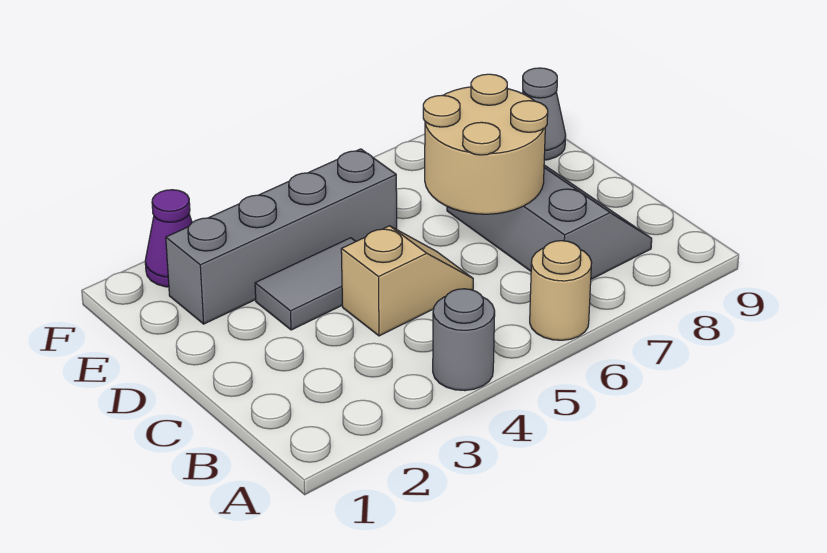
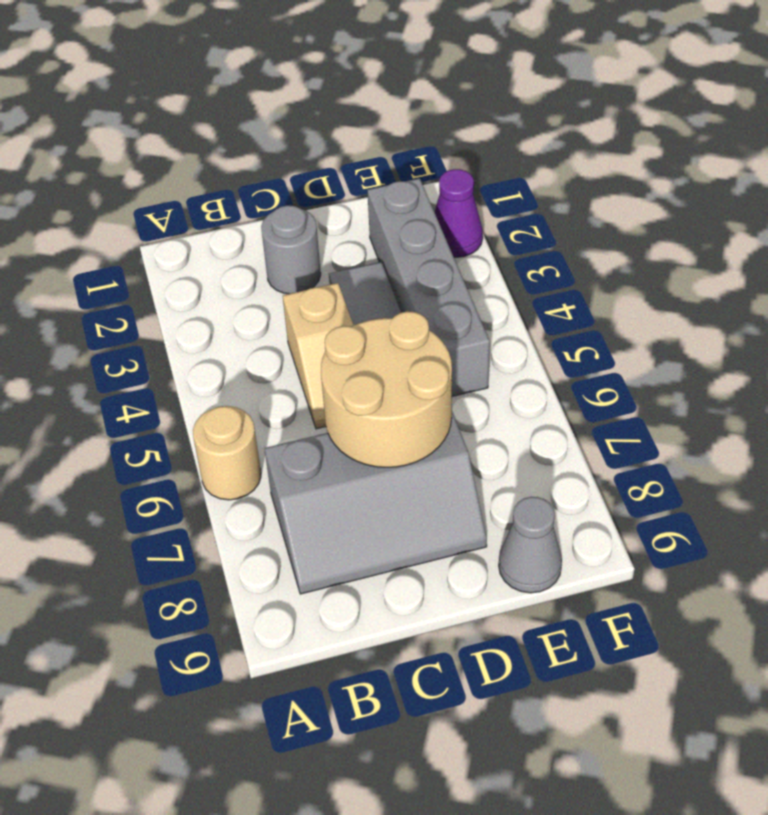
grey 1x1 round brick [433,289,495,391] -> grey 1x1 round brick moved to [261,205,321,294]

